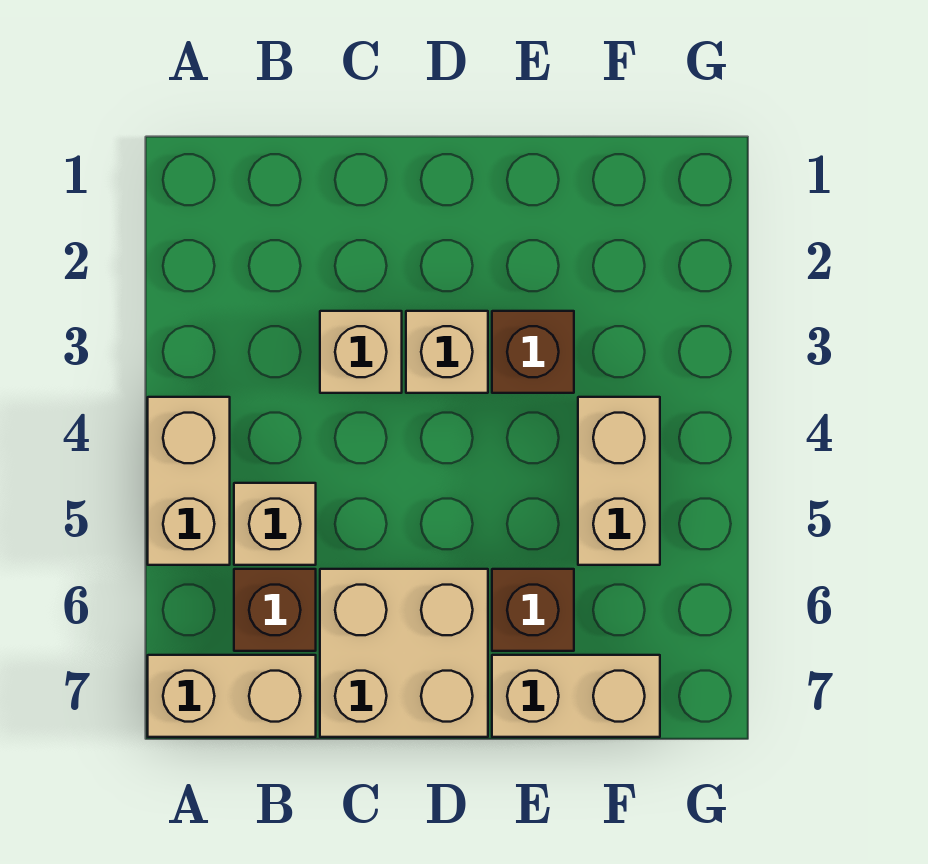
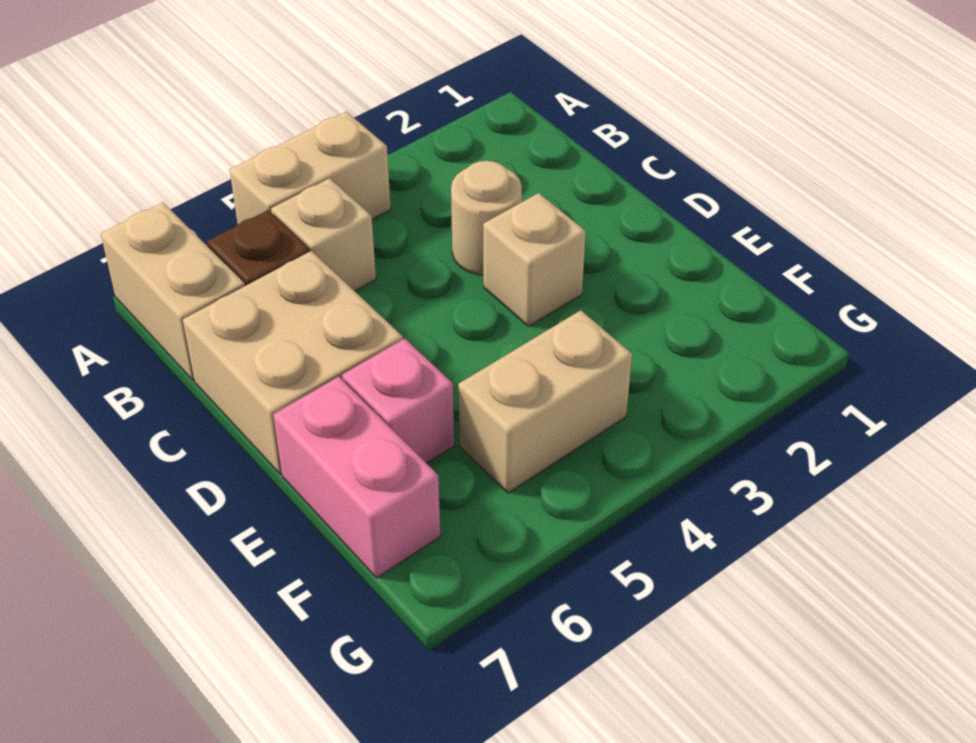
tan 1x1 brick [320,311,402,393] -> tan 1x1 round brick [451,161,522,275]
brown 1x1 brick [492,311,574,393] -> none
brown 1x1 brick [492,569,574,651] -> pink 1x1 brick [342,339,454,463]
tan 1x2 brick [492,655,660,737] -> pink 1x2 brick [273,377,440,578]

